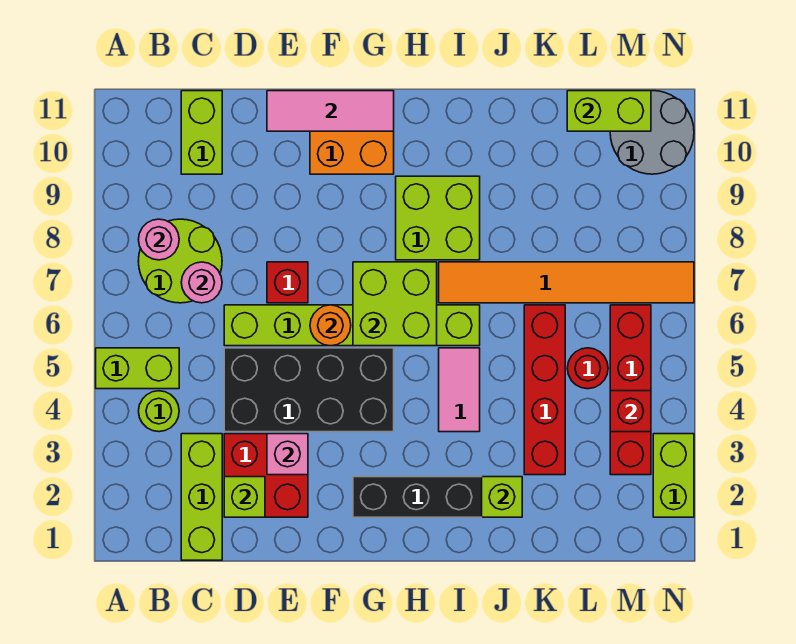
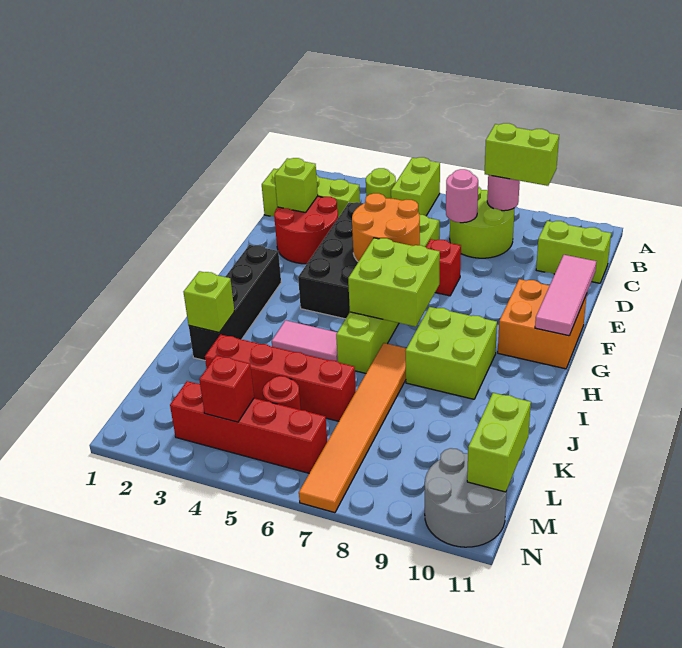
red 2x2 brick [224,434,308,517] -> red 2x2 round brick [274,196,338,264]
pink 1x1 brick [267,434,308,475] -> none
orange 1x1 round brick [310,305,351,346] -> orange 2x2 round brick [352,193,420,262]
lime 1x2 brick [653,434,694,517] -> lime 1x2 brick moved to [485,123,559,186]

